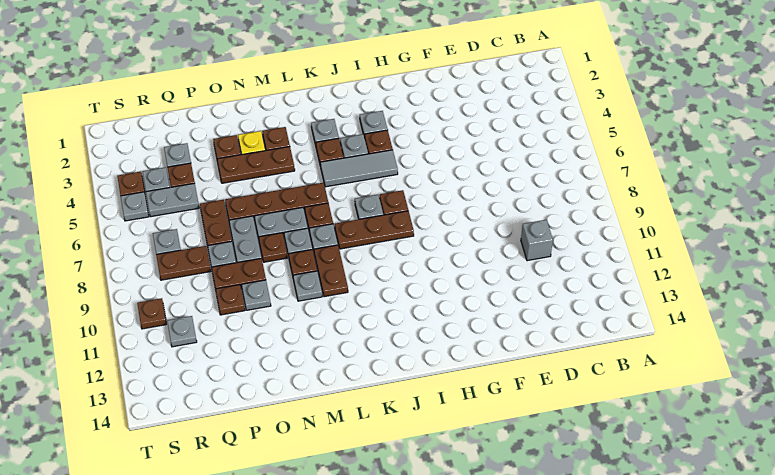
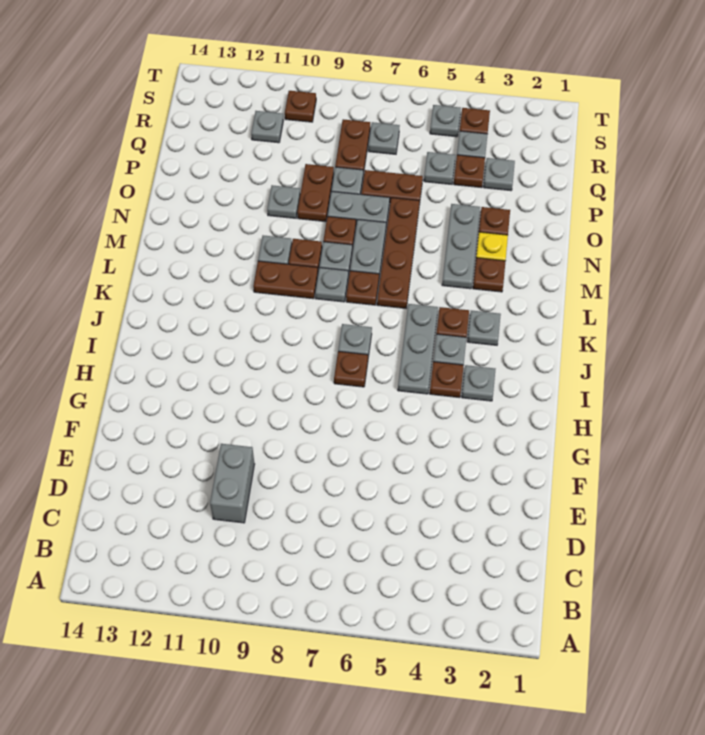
grey 1x1 brick [521,220,553,261] -> grey 1x2 brick [210,444,255,523]
grey 1x3 tile [320,150,398,187] -> grey 1x3 plate [398,304,438,394]
brown 1x3 plate [335,211,414,249] -> none
brown 1x3 plate [217,147,295,183] -> grey 1x3 plate [442,204,480,289]
brown 1x1 plate [216,285,245,315] -> none
grey 1x2 plate [146,183,199,217] -> grey 1x1 plate [424,152,455,184]

